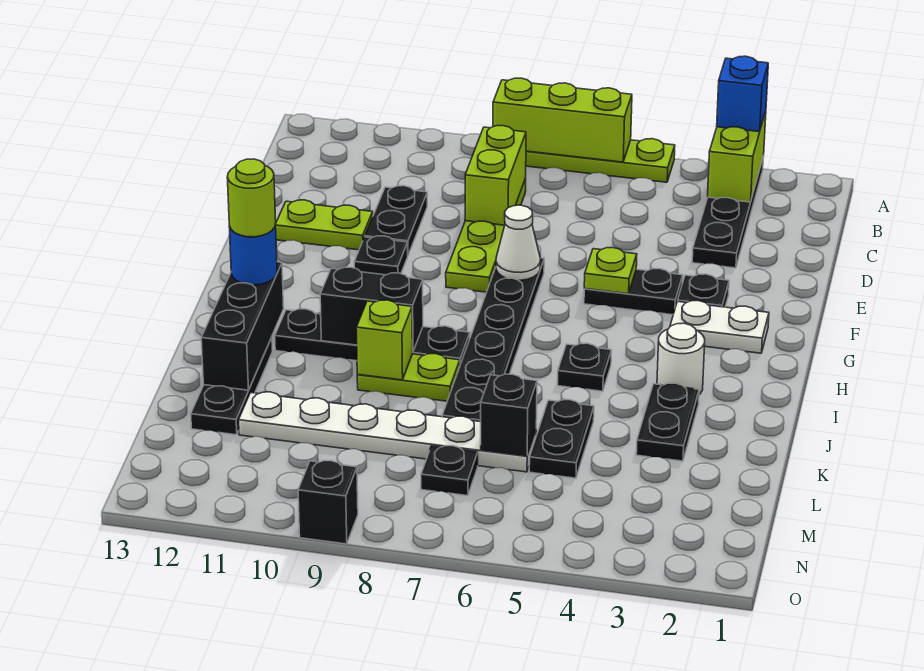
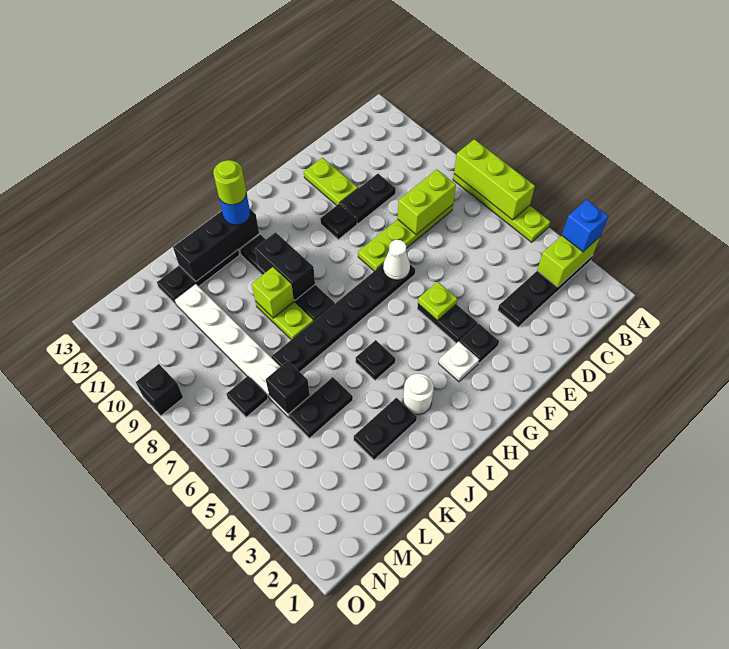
white 1x2 plate [670,301,769,353] -> white 1x1 plate [439,341,479,382]

